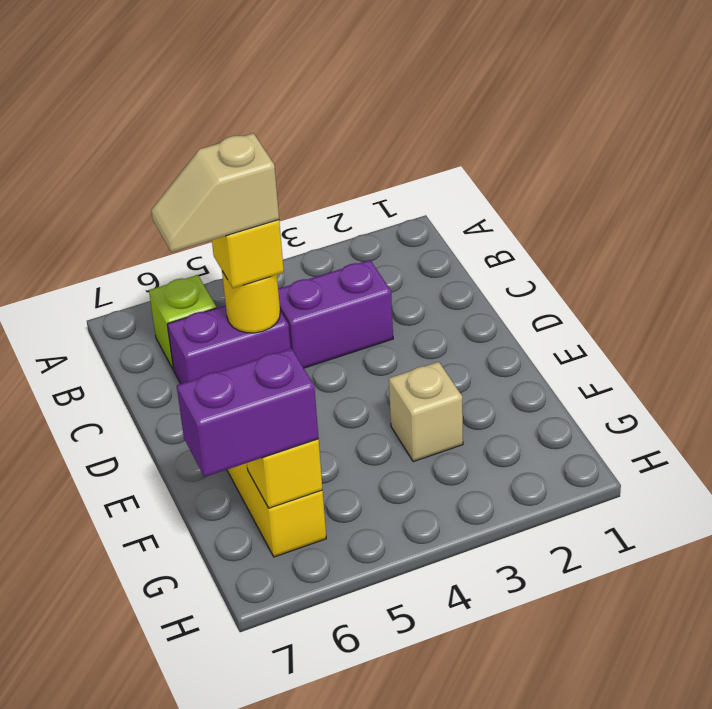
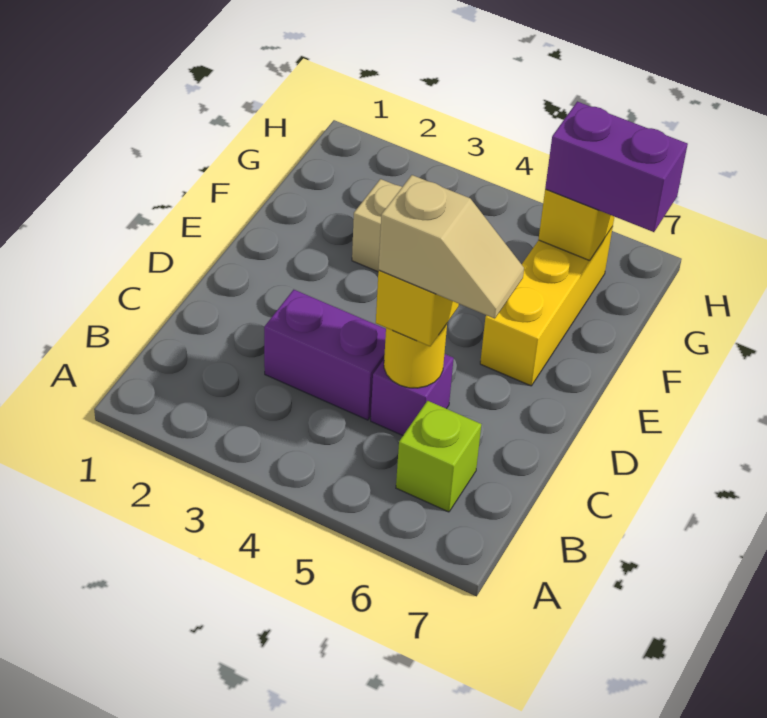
purple 1x2 brick [167,305,291,384] -> purple 1x1 brick [371,354,454,436]

